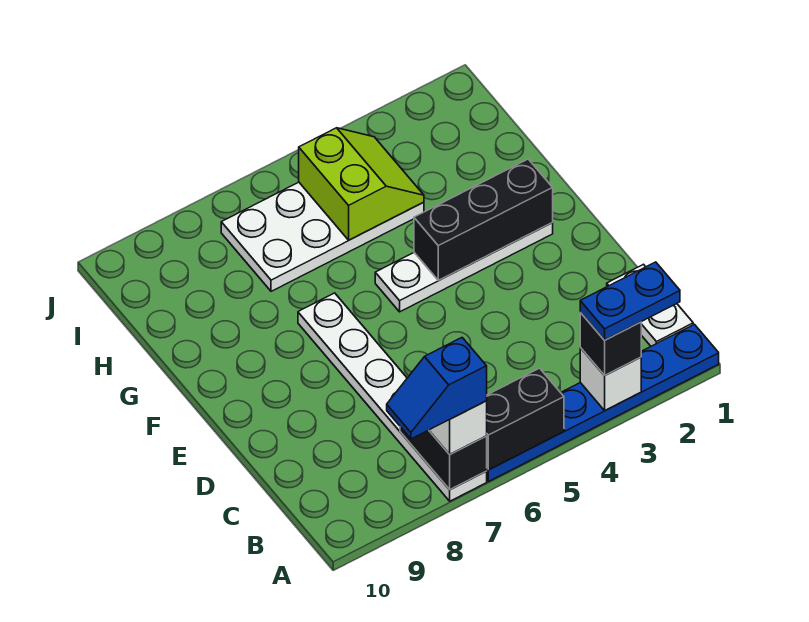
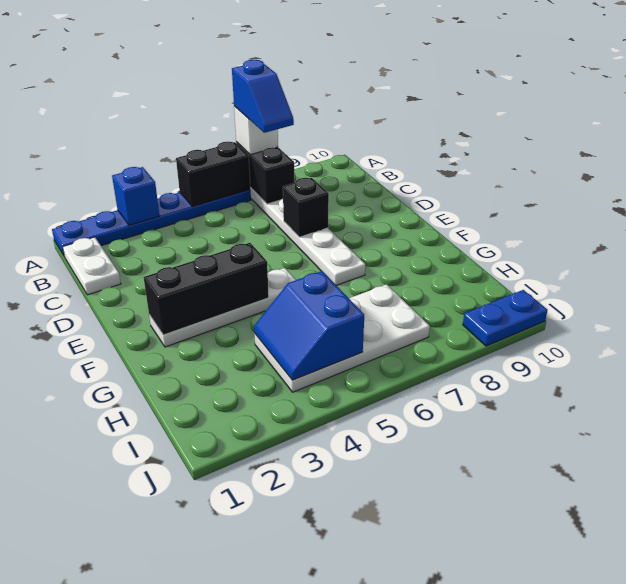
blue 1x2 plate [580,262,680,340] -> blue 1x2 plate moved to [463,290,548,346]
white 1x1 brick [580,348,641,410] -> blue 1x1 brick [112,167,159,225]
black 1x1 brick [580,312,641,376] -> black 1x1 brick moved to [283,178,329,237]
blue 1x2 slope [387,338,487,439] -> blue 1x2 slope turned to [232,60,294,133]
lime 2x2 slope [299,128,424,240] -> blue 2x2 slope [254,271,364,380]

